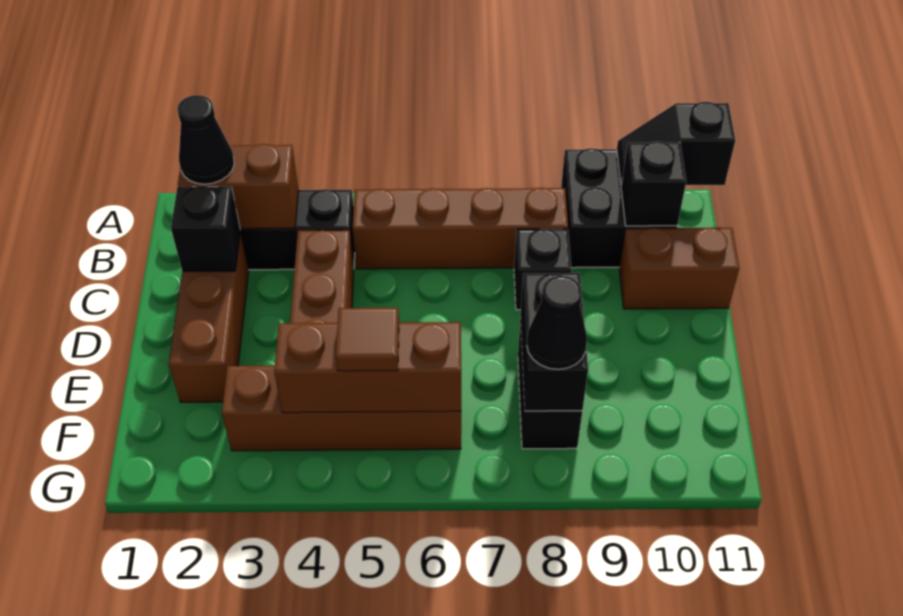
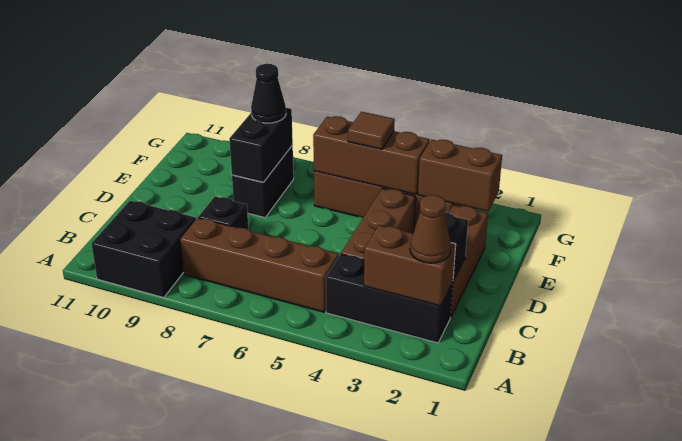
black 1x2 slope [617,102,735,185] -> none
black 1x1 cone [177,95,234,184] -> brown 1x1 cone [410,195,451,263]
black 1x1 brick [621,141,686,226] -> none
brown 1x2 brick [619,228,739,309] -> brown 1x2 brick moved to [418,140,502,212]

